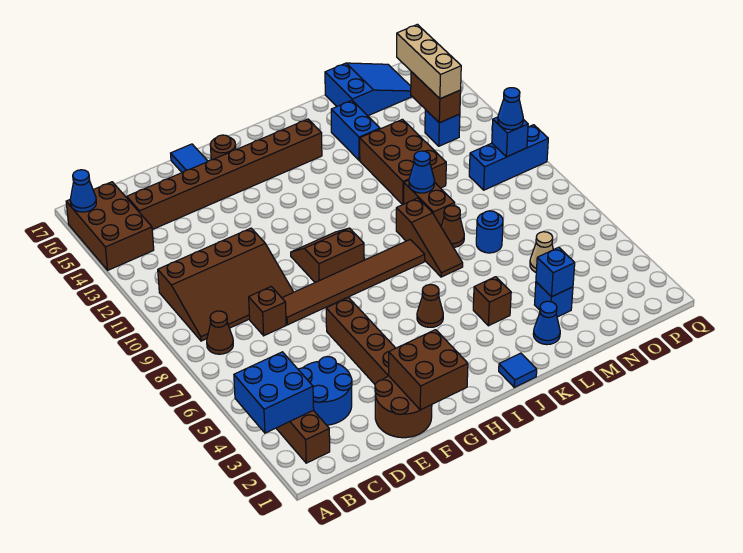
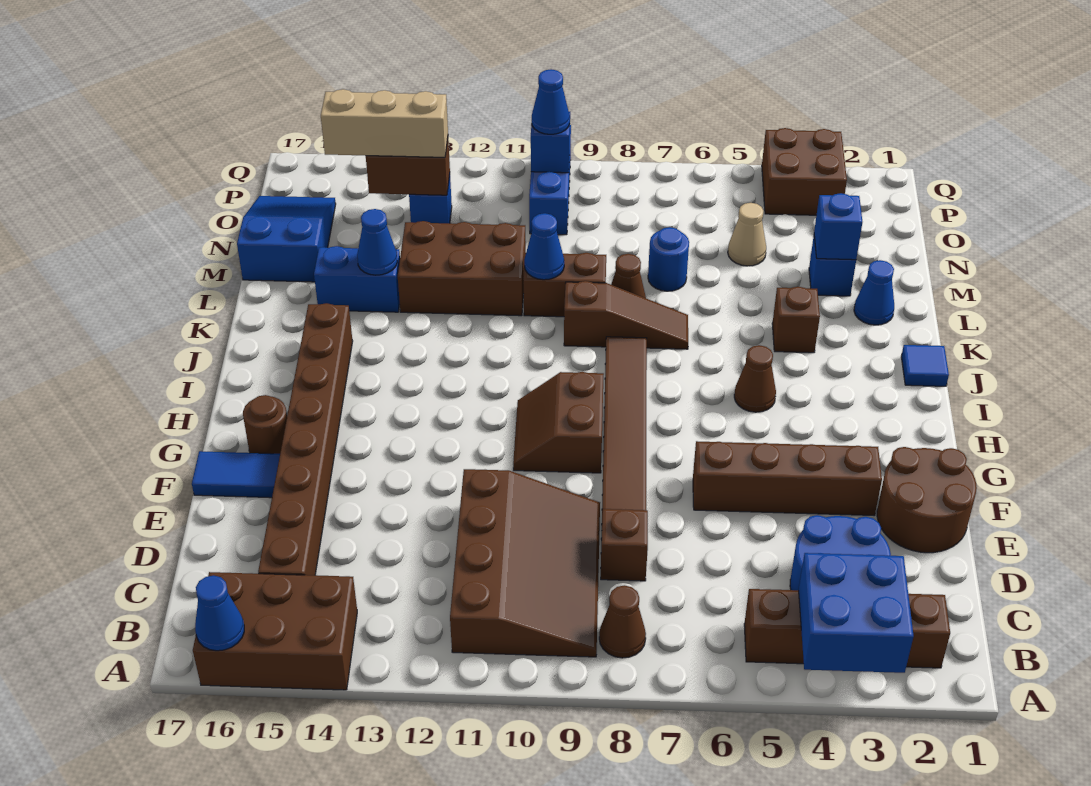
brown 2x2 brick [389,330,468,410] -> brown 2x2 brick moved to [762,128,847,215]
none -> blue 1x1 cone [357,209,397,275]

